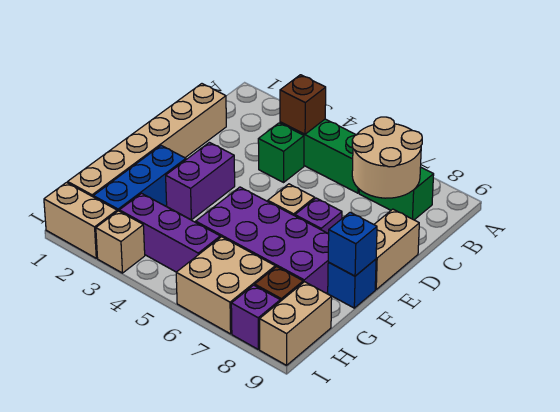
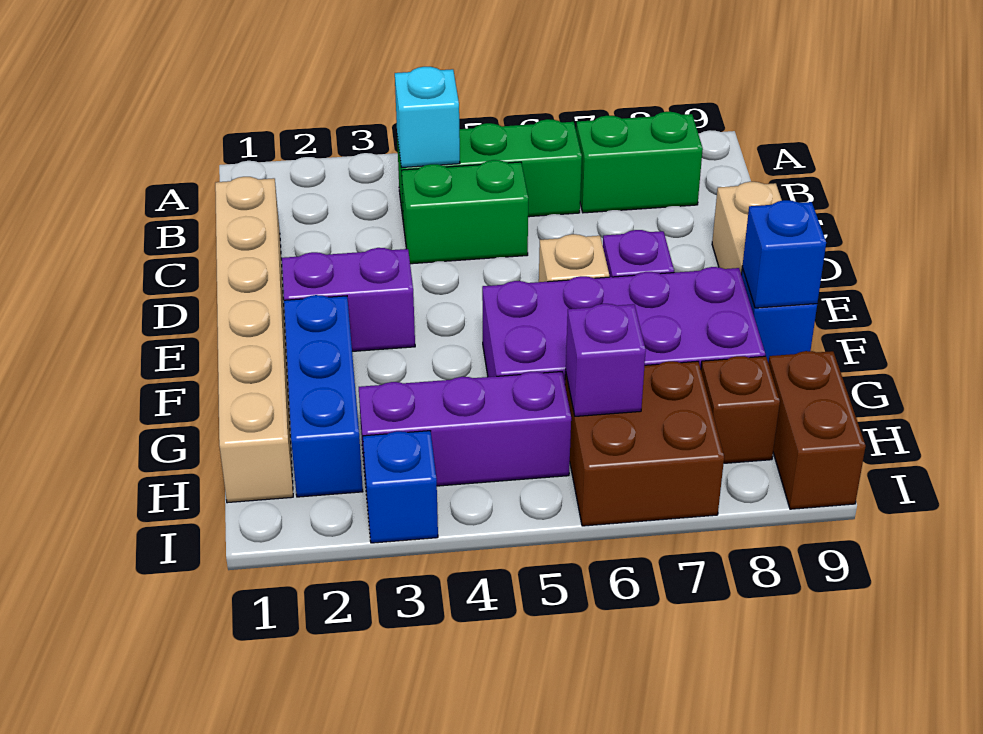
brown 1x1 brick [280,75,326,134] -> cyan 1x1 brick [395,67,460,168]
tan 2x2 round brick [352,117,422,198] -> none
green 1x1 brick [258,123,304,182] -> green 1x2 brick [402,160,528,264]
purple 1x2 brick [166,142,235,220] -> purple 1x2 brick turned to [282,248,415,351]
tan 2x2 brick [176,237,275,334] -> brown 2x2 brick [565,361,724,526]
tan 1x2 brick [260,282,332,365] -> brown 1x2 brick [768,351,866,509]
tan 1x2 brick [44,183,117,258] -> none
tan 1x1 brick [96,211,145,273] -> blue 1x1 brick [363,431,438,543]
purple 1x1 brick [231,285,280,349] -> purple 1x1 brick moved to [566,304,646,416]

